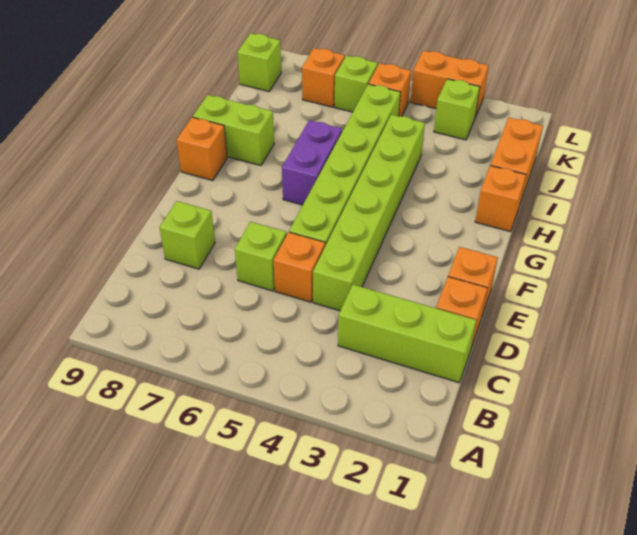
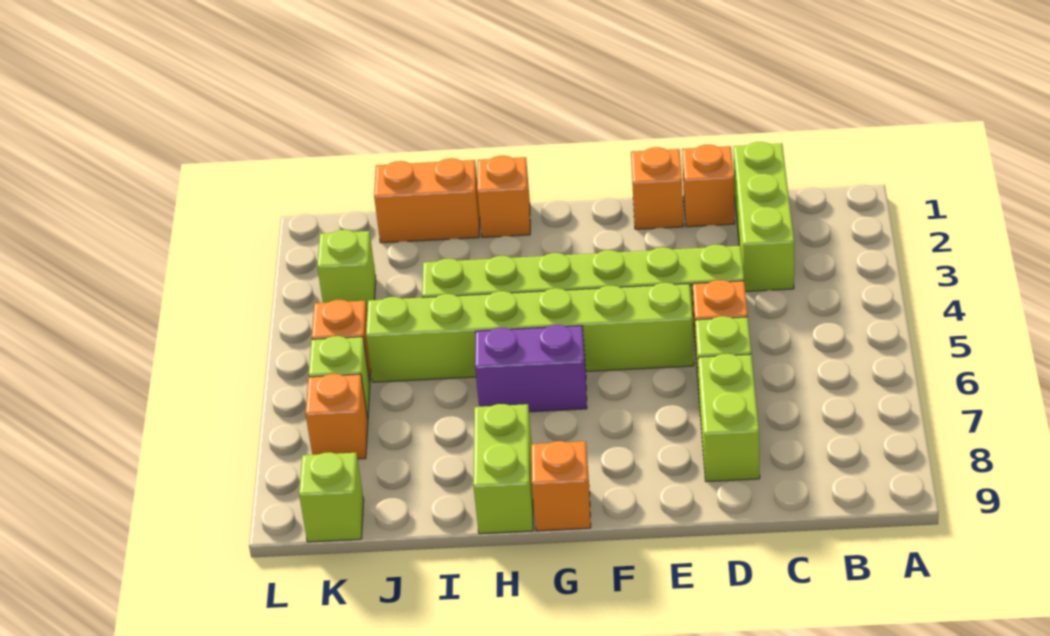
lime 1x1 brick [159,201,215,269] -> lime 1x2 brick [698,354,760,482]
orange 1x2 brick [411,51,489,117] -> none

